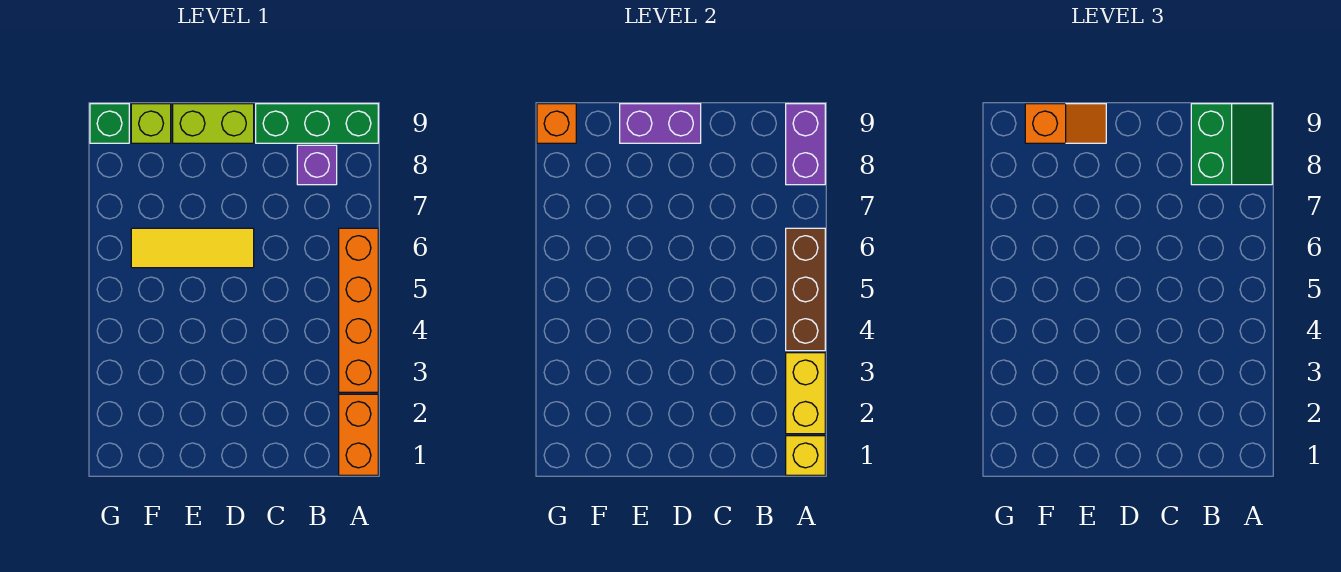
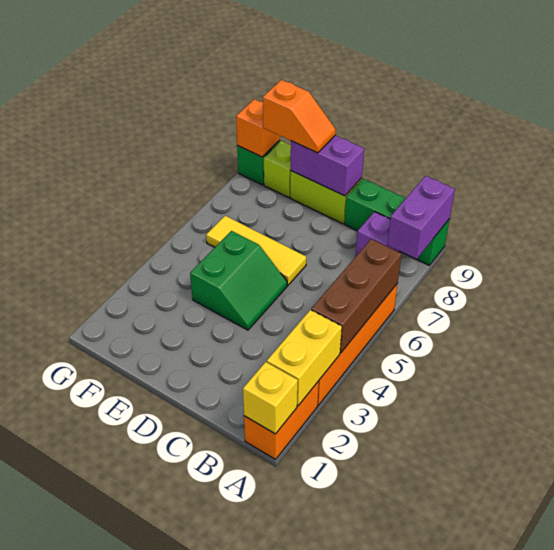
green 2x2 slope [1191,104,1272,185] -> green 2x2 slope moved to [190,231,287,330]

